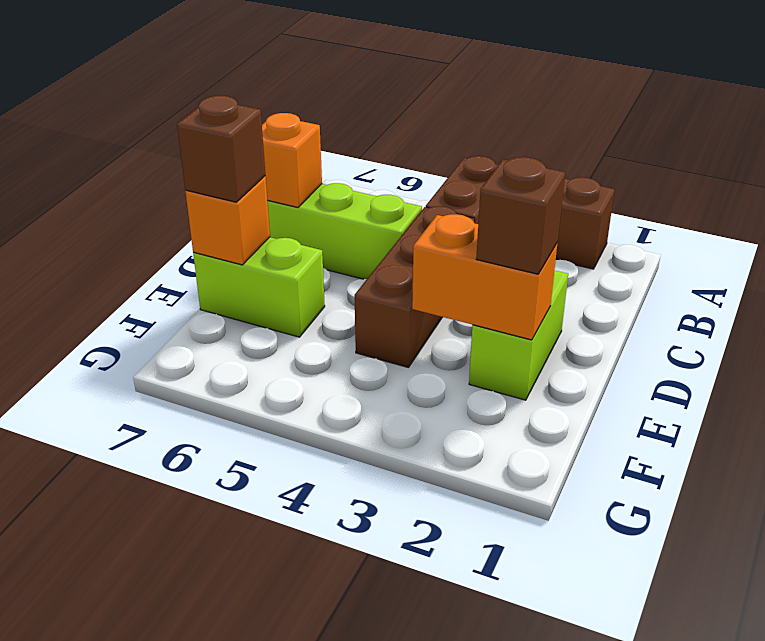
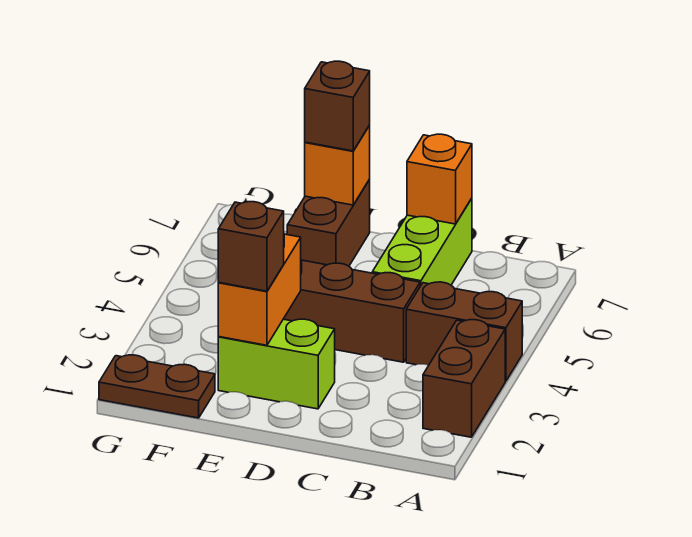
lime 1x2 brick [193,237,325,337] -> brown 1x2 brick [287,180,370,266]
none -> brown 1x2 plate [99,355,215,418]

